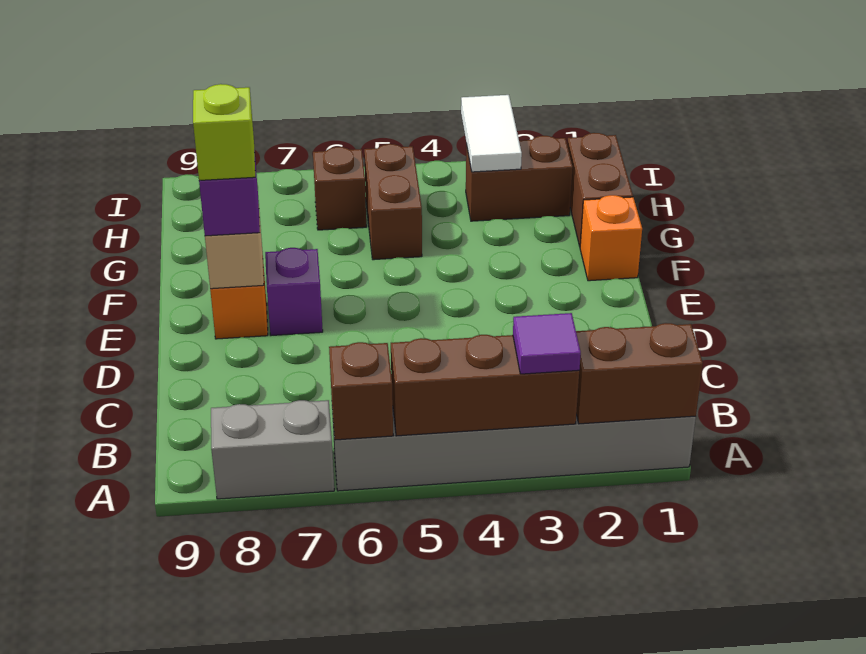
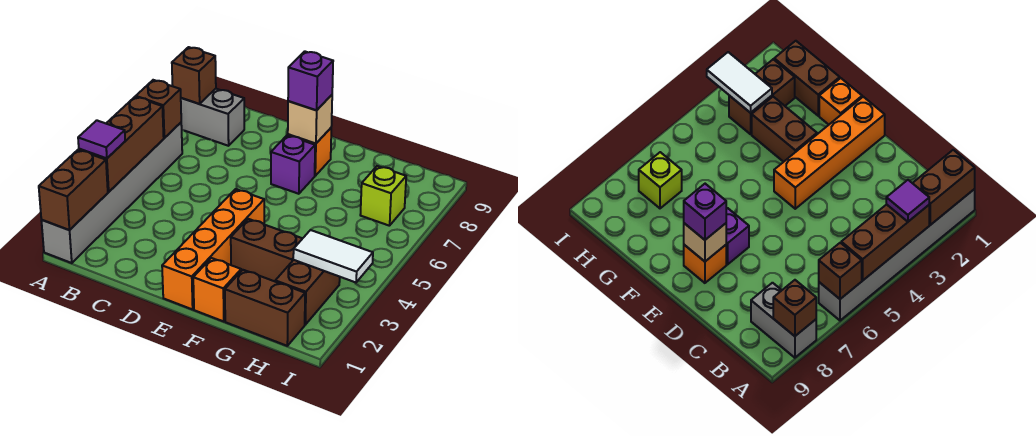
grey 1x2 brick [211,400,334,499] -> grey 1x2 brick turned to [181,89,244,146]
none -> orange 1x4 brick [162,189,264,309]
lime 1x1 brick [193,84,255,180] -> lime 1x1 brick moved to [360,166,406,226]
brown 1x2 brick [364,144,422,260] -> brown 1x2 brick moved to [231,219,303,281]
brown 1x1 brick [313,147,366,230] -> brown 1x1 brick moved to [172,47,216,104]

